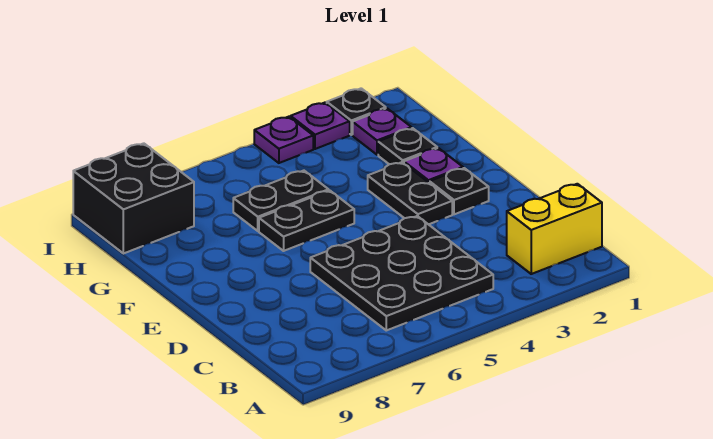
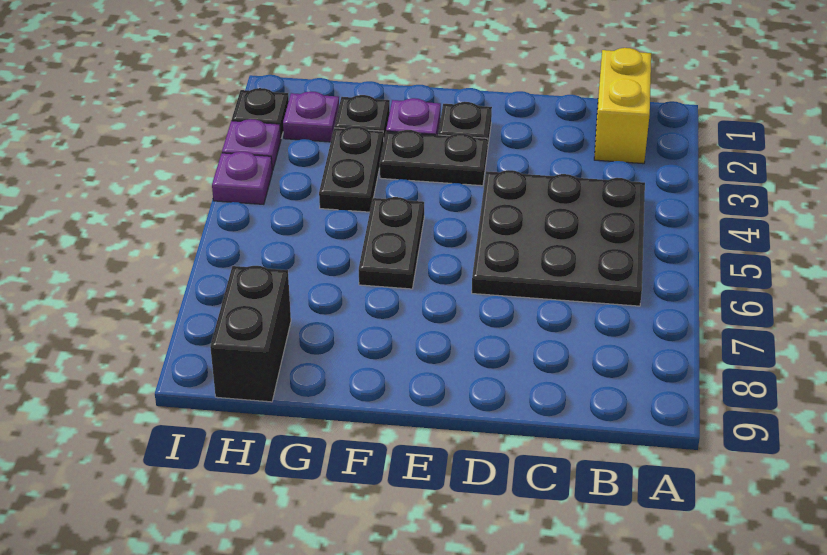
black 1x2 plate [233,171,329,231] -> black 1x2 plate moved to [319,126,384,212]
black 2x2 brick [73,143,194,254] -> black 1x2 brick [210,266,291,402]

